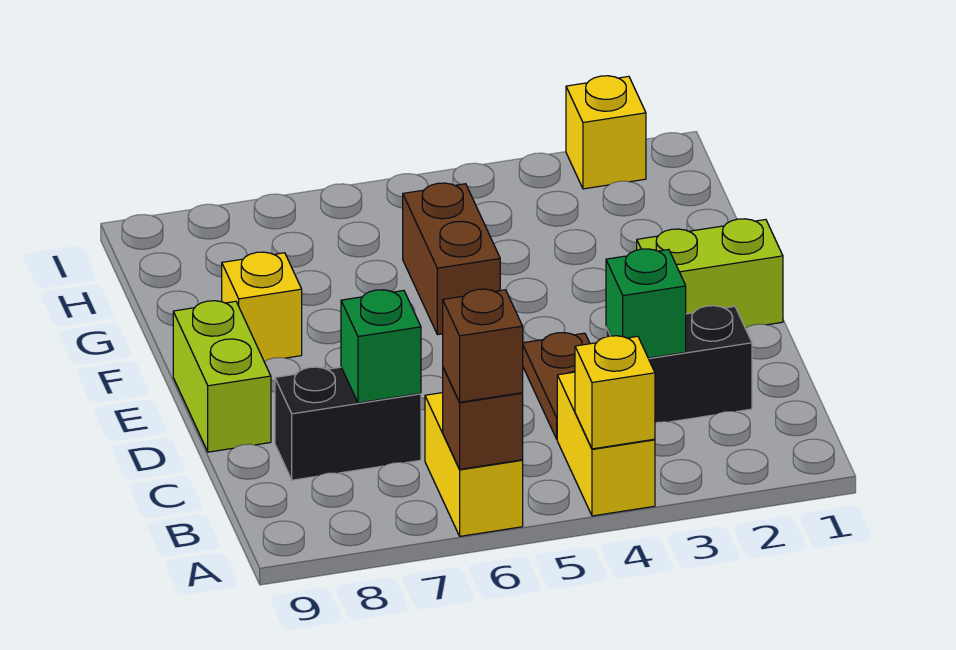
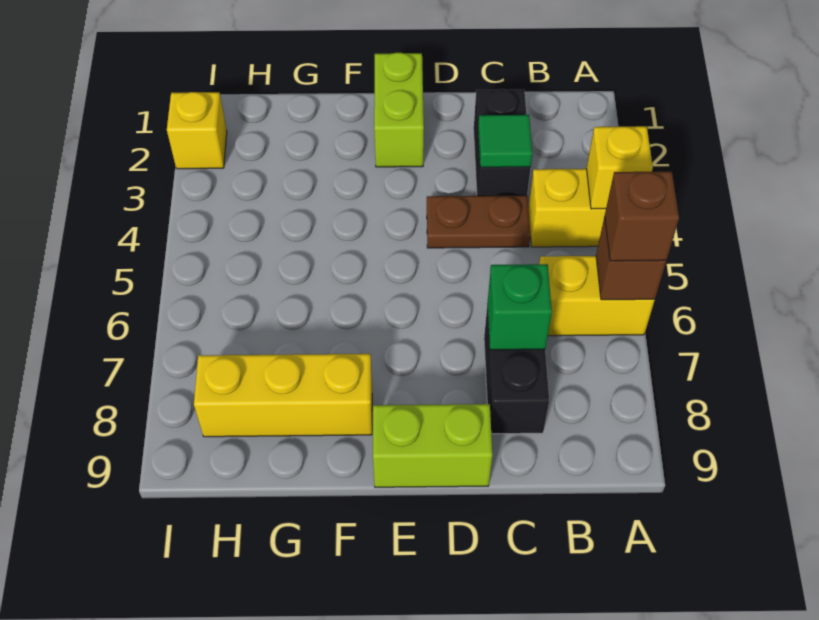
green 1x1 brick [606,249,686,358] -> green 1x1 tile [478,115,532,167]
brown 1x2 brick [403,183,500,335] -> none
yellow 1x1 brick [222,252,302,361] -> yellow 1x3 brick [194,354,372,437]

